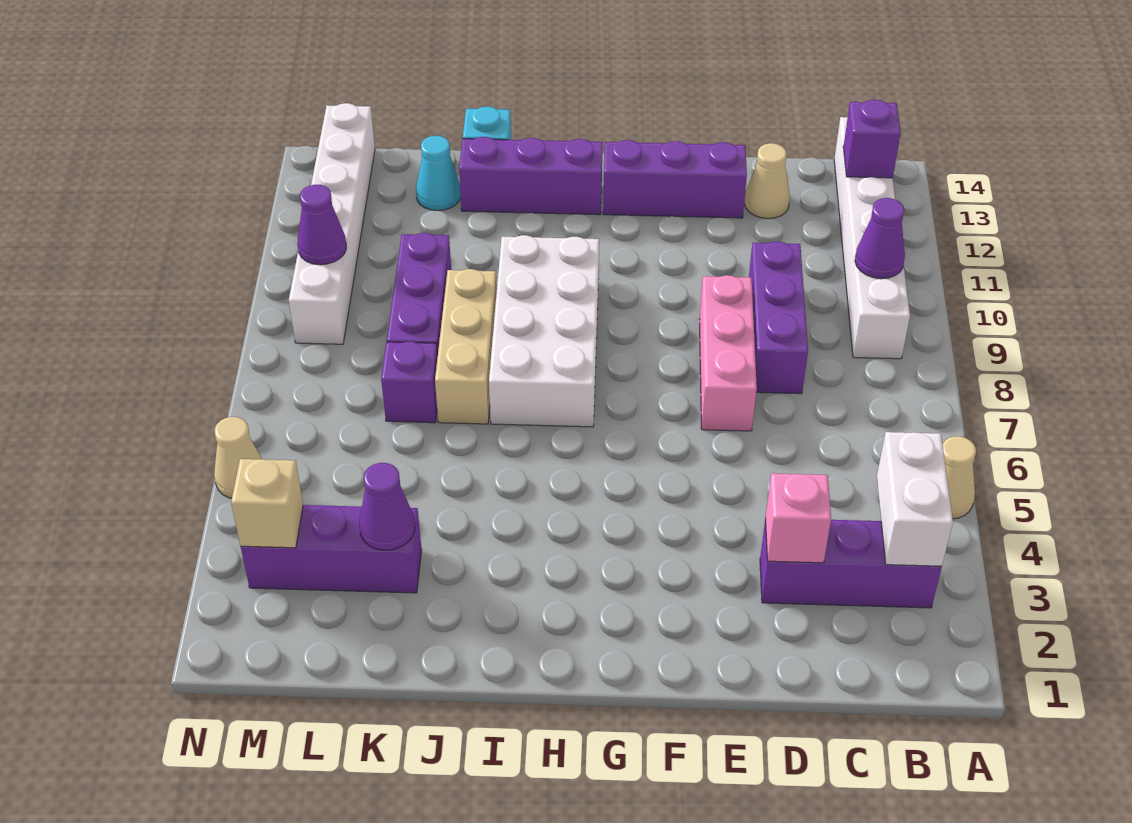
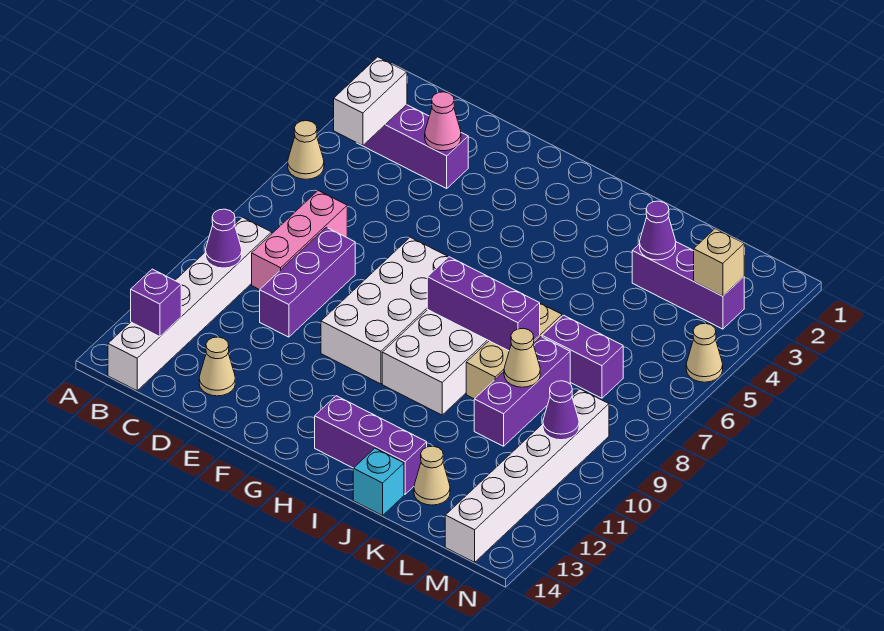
pink 1x1 brick [765,473,831,563] -> pink 1x1 cone [425,92,461,151]
pink 1x3 brick [699,275,757,431] -> pink 1x3 brick moved to [252,191,347,290]
purple 1x3 brick [603,140,747,218] -> purple 1x3 brick moved to [427,257,540,351]
none -> white 2x4 brick [321,237,448,384]
purple 1x1 brick [381,342,438,423] -> purple 1x2 brick [542,315,623,398]
none -> tan 1x1 cone [504,328,540,387]
cyan 1x1 cone [416,136,461,211] -> tan 1x1 cone [414,446,450,505]

